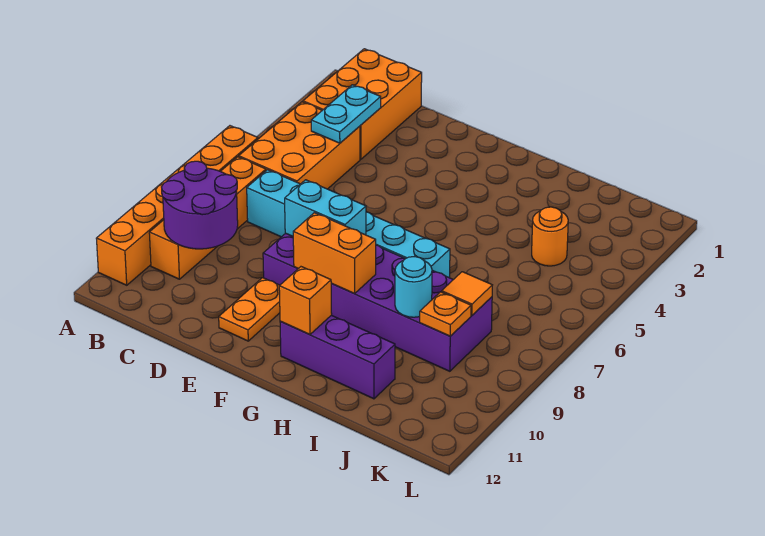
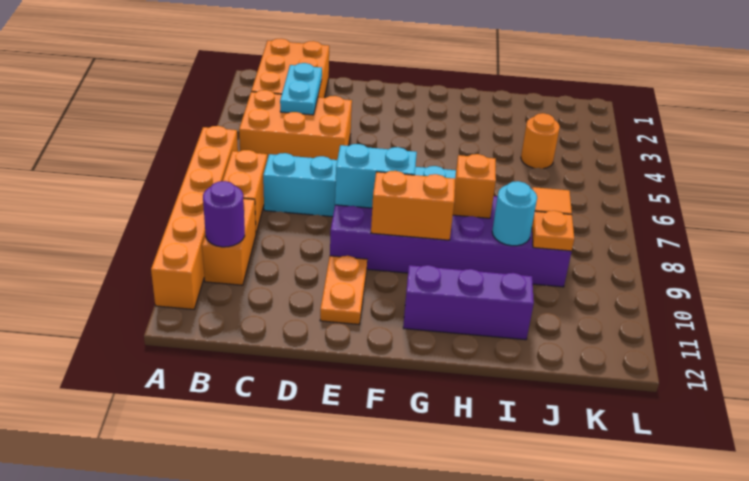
orange 2x3 brick [239,102,360,189] -> orange 2x3 brick turned to [239,90,352,160]
purple 2x2 round brick [162,161,238,249] -> purple 1x1 round brick [203,181,245,247]
orange 1x1 brick [279,267,332,335] -> orange 1x1 brick moved to [453,154,496,218]

